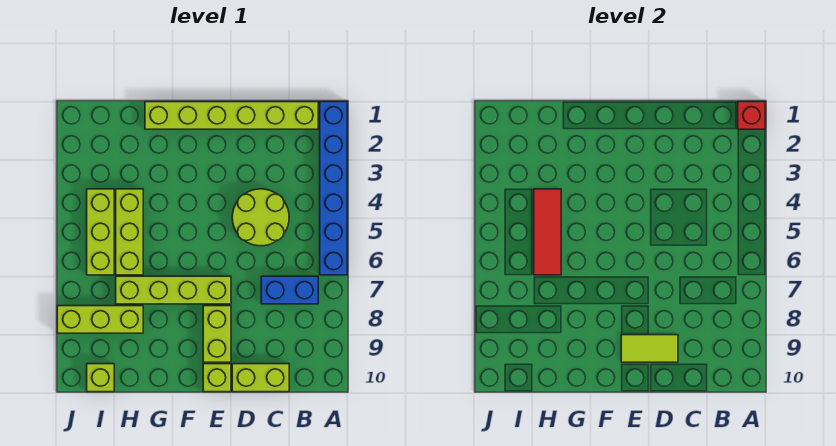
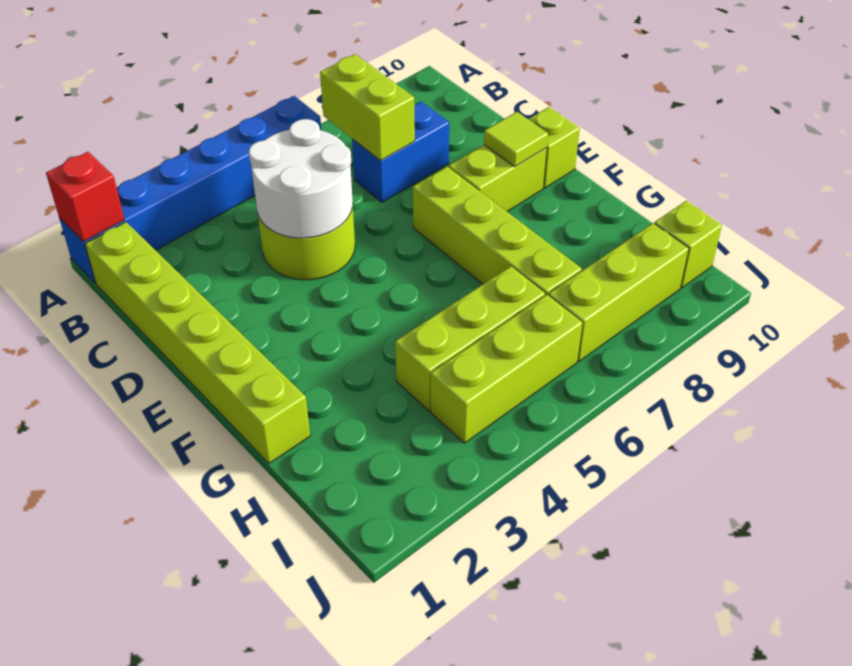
blue 1x2 brick [261,276,318,304] -> blue 1x2 brick turned to [352,101,449,202]
none -> white 2x2 round brick [249,119,353,238]
lime 1x2 brick [232,364,289,392] -> lime 1x2 brick moved to [320,54,415,161]
lime 1x2 tile [621,335,678,362] -> lime 1x1 tile [484,112,548,167]
red 1x3 tile [534,189,561,275] -> none
lime 1x3 brick [57,306,143,333] -> lime 1x3 brick turned to [548,223,689,361]

